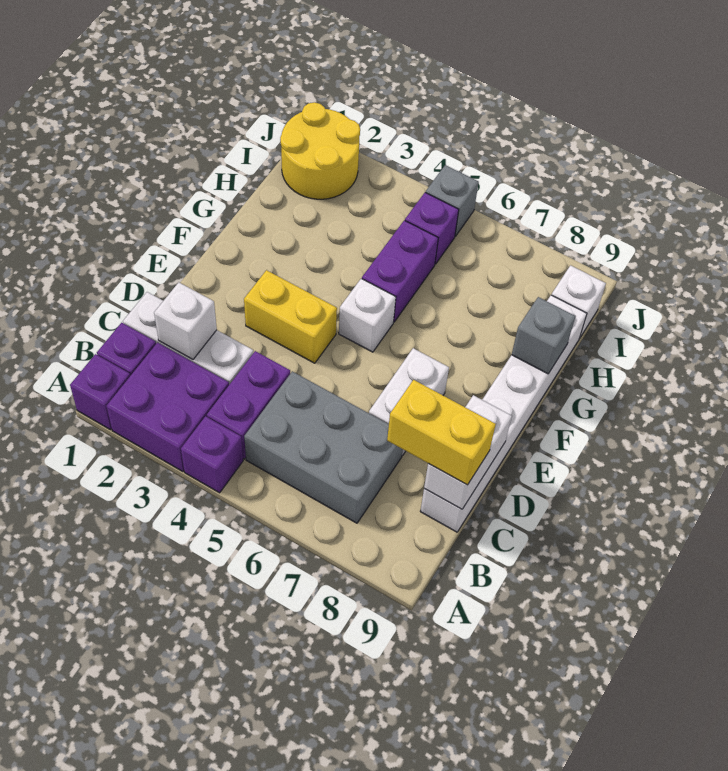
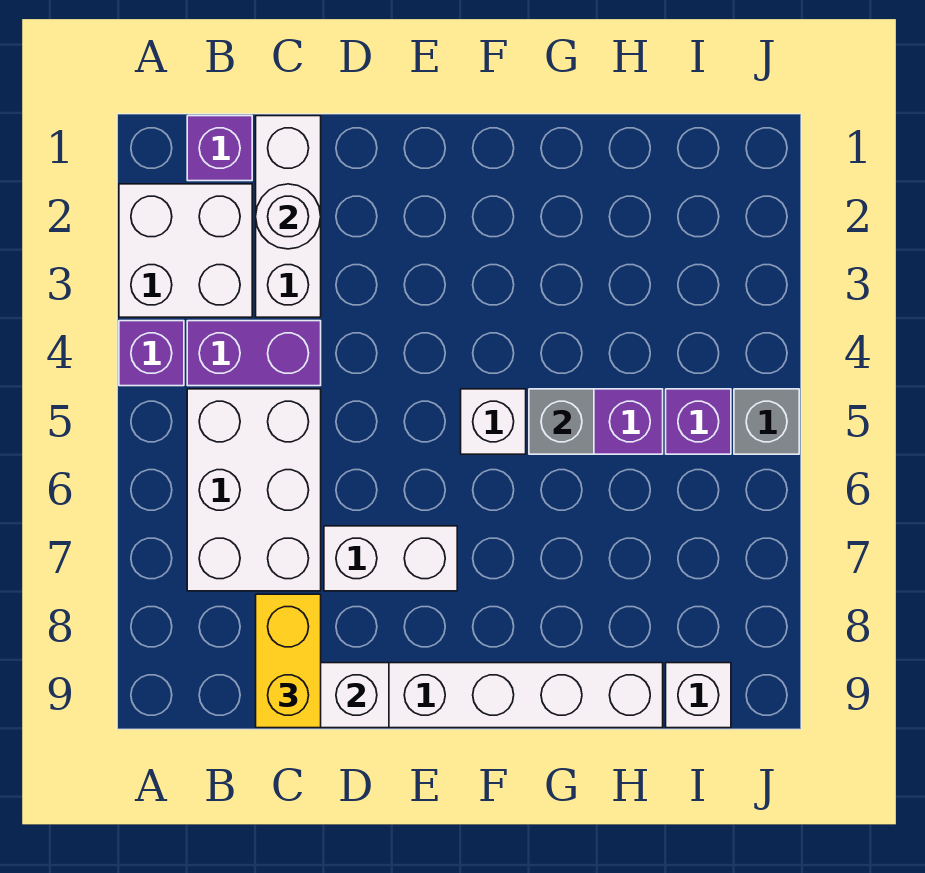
purple 1x1 brick [70,354,130,430] -> none
purple 2x2 brick [107,343,229,471] -> white 2x2 brick [119,184,252,317]
grey 2x3 brick [244,371,403,523] -> white 2x3 brick [187,389,321,591]
white 1x1 brick [154,282,217,360] -> white 1x1 round brick [256,184,321,249]
yellow 1x2 brick [244,270,337,363] -> none
grey 1x1 brick [512,297,575,374] -> grey 1x1 brick moved to [529,389,594,454]
yellow 2x2 round brick [280,102,360,199] -> none

